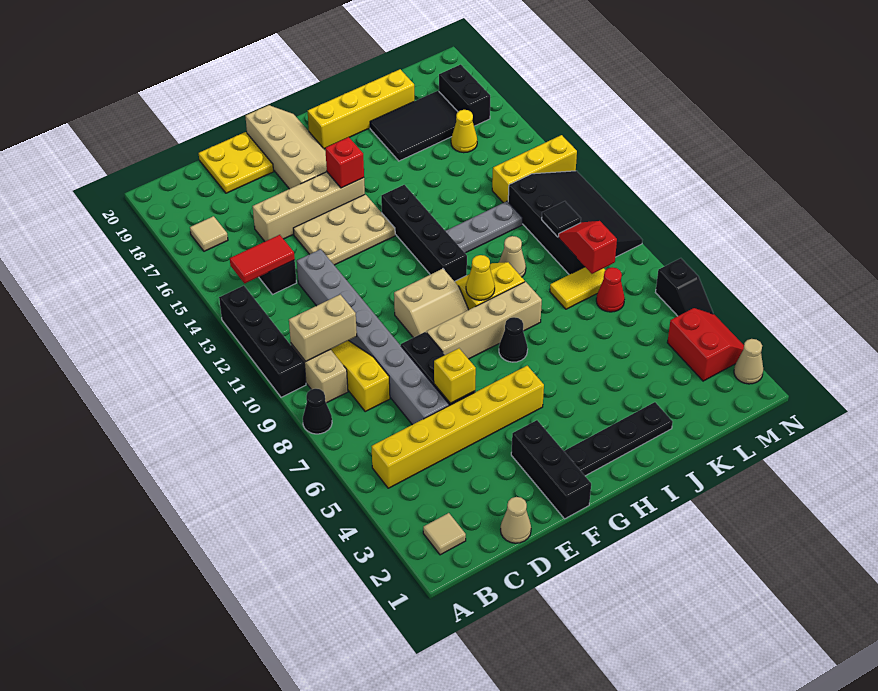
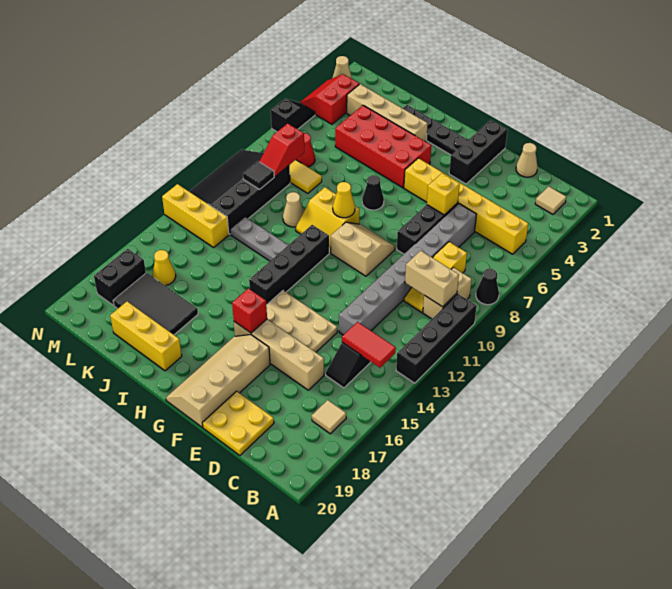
tan 1x4 brick [427,282,542,359] -> tan 1x4 brick moved to [347,84,428,142]
none -> red 2x4 brick [335,105,431,188]
yellow 1x4 brick [308,69,414,149] -> yellow 1x3 brick [110,301,182,371]

